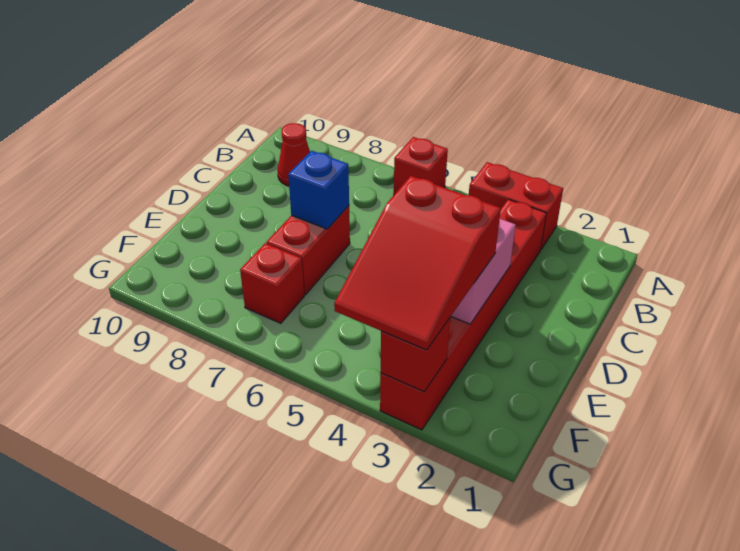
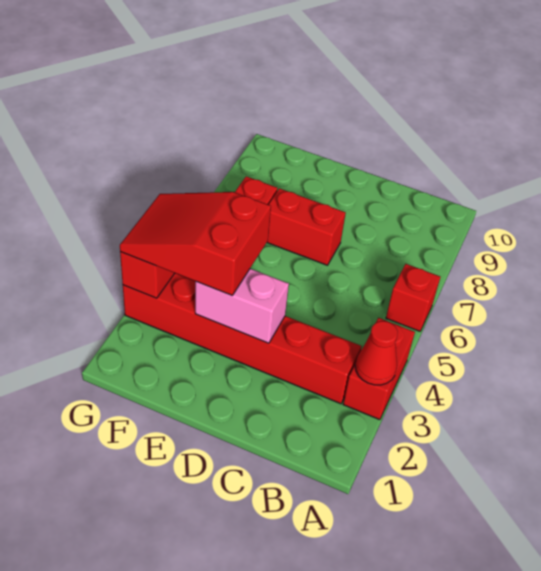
red 1x1 cone [277,123,310,186] -> red 1x1 cone moved to [355,321,398,385]
blue 1x1 brick [288,151,349,229] -> none

